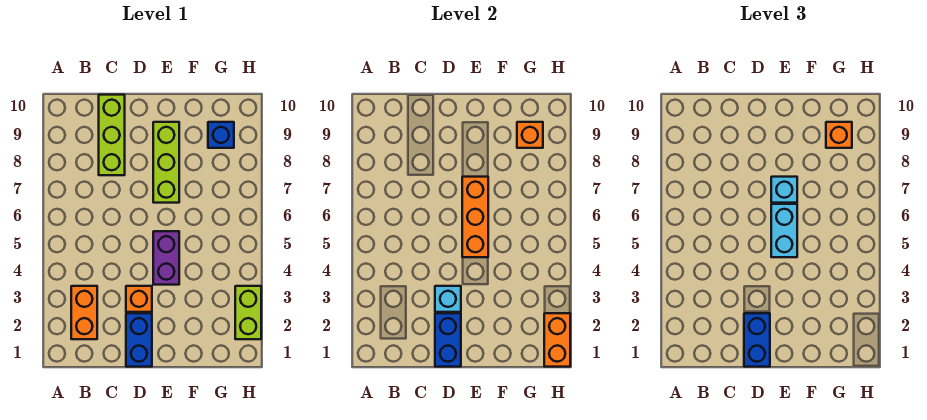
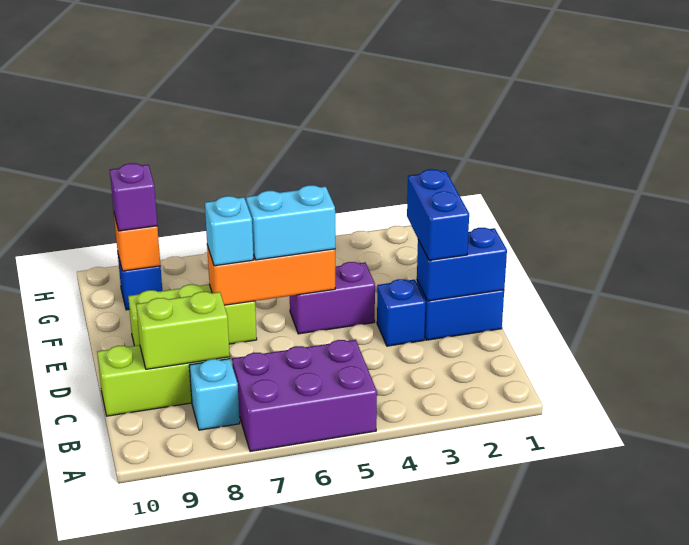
none -> purple 2x3 brick [232,340,377,452]
orange 1x2 brick [71,286,97,339] -> none
blue 1x2 brick [744,313,770,367] -> blue 1x2 brick turned to [407,169,469,260]
orange 1x1 brick [126,286,152,312] -> blue 1x1 brick [377,279,426,346]
cyan 1x1 brick [435,286,461,312] -> cyan 1x1 brick moved to [189,359,240,430]
orange 1x1 brick [826,122,852,148] -> purple 1x1 brick [110,163,157,231]
orange 1x2 brick [544,313,570,367] -> none
lime 1x2 brick [235,286,261,339] -> lime 1x2 brick moved to [136,292,230,369]

